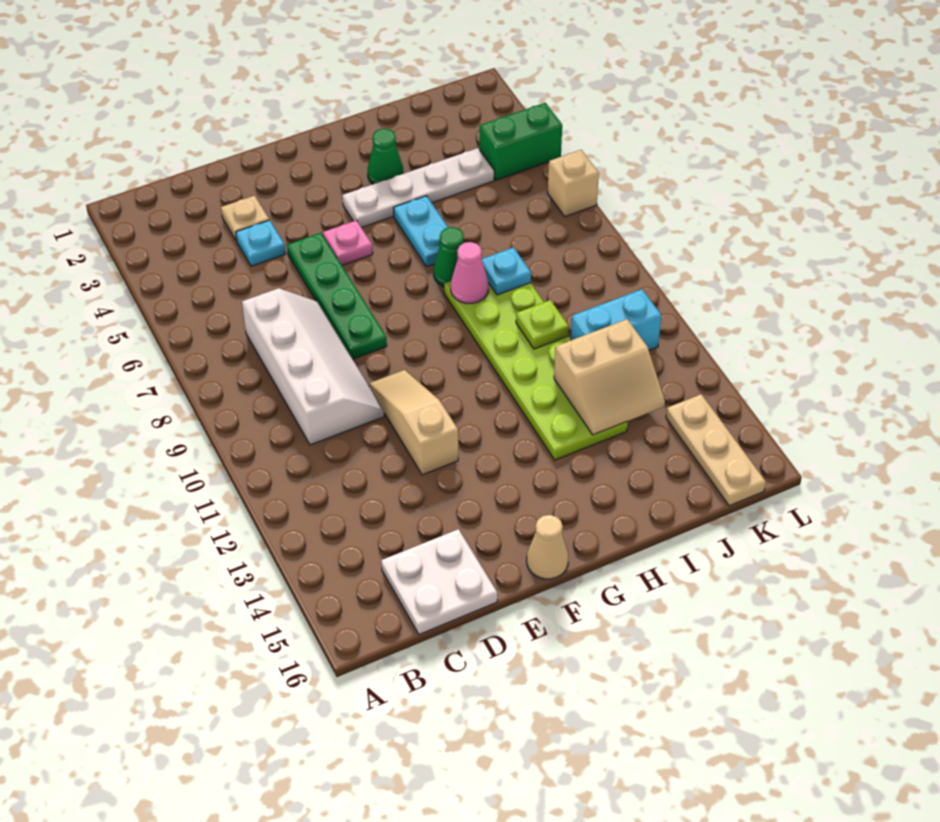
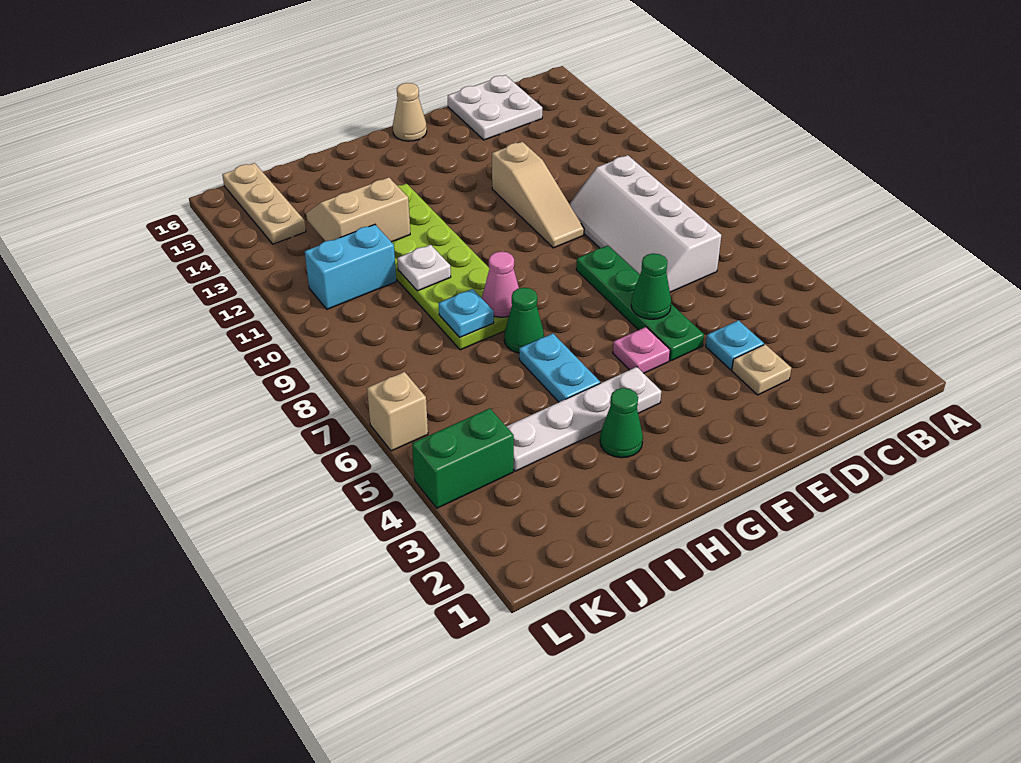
none -> green 1x1 cone [631,253,671,319]
lime 1x1 plate [516,300,569,349] -> white 1x1 plate [397,245,451,291]

